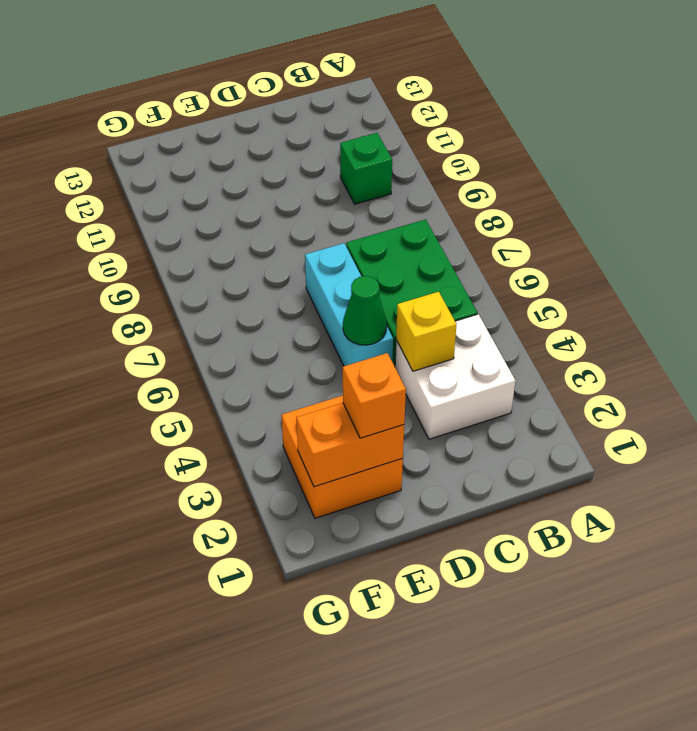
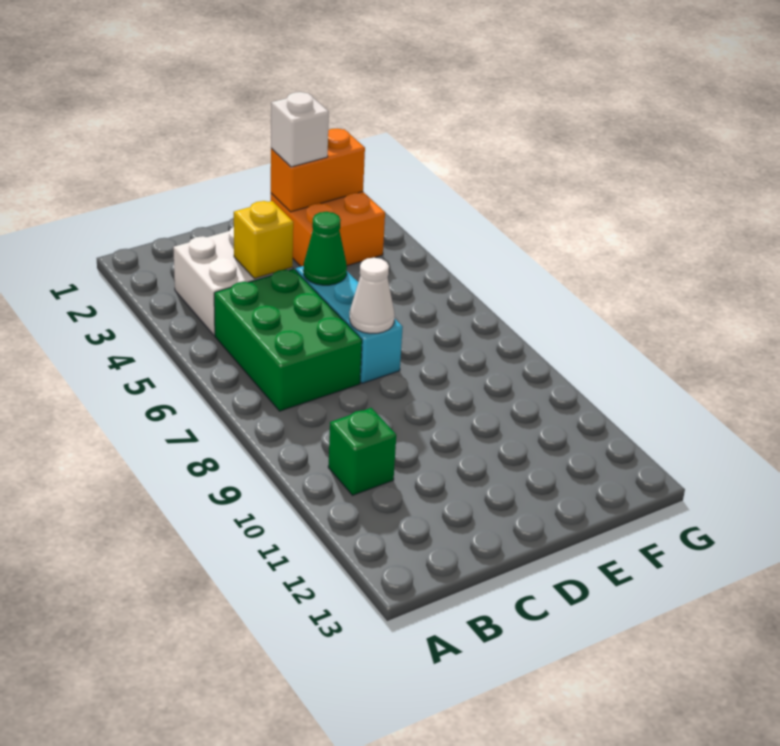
none -> white 1x1 cone [350,258,395,333]
orange 1x1 brick [343,353,406,438] -> white 1x1 brick [271,92,329,167]

